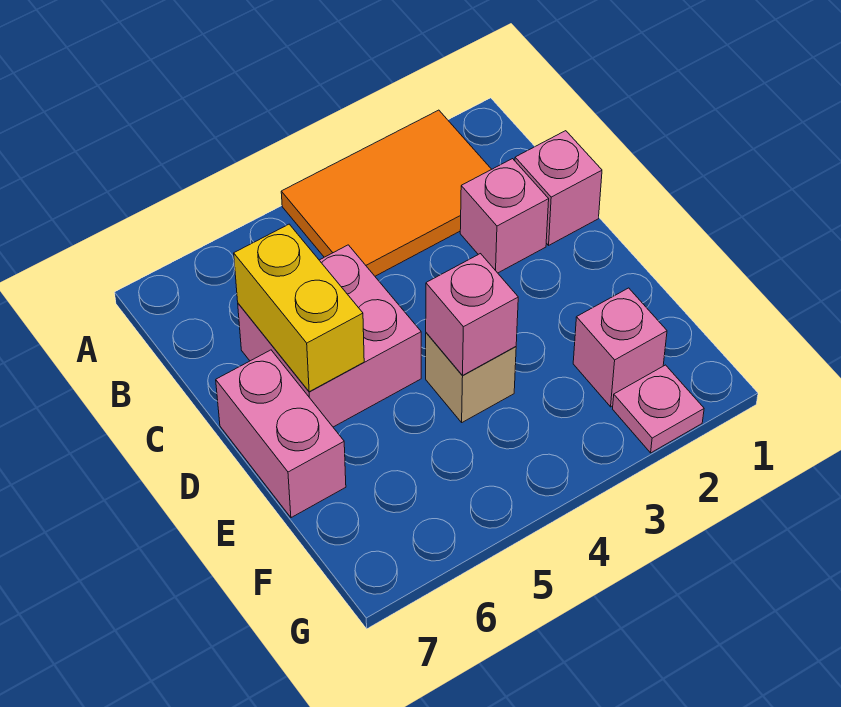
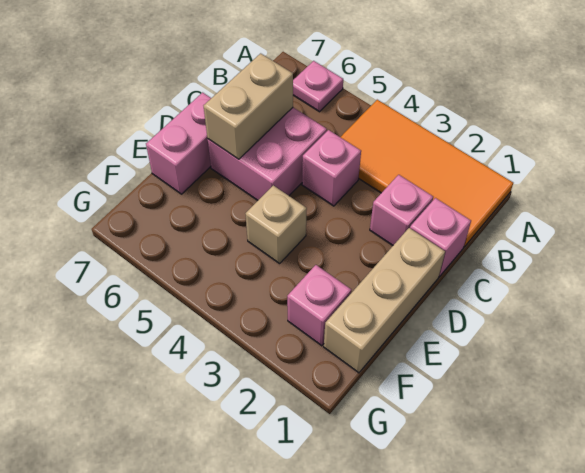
orange 2x3 tile [281,110,491,276] -> orange 2x4 tile [341,100,513,247]
yellow 1x2 brick [234,224,364,392] -> tan 1x2 brick [204,53,293,159]
none -> tan 1x3 brick [324,228,445,373]
pink 1x1 brick [426,254,518,376] -> pink 1x1 brick moved to [302,130,361,206]
pink 1x1 plate [613,365,704,453] -> pink 1x1 plate moved to [293,61,343,112]

